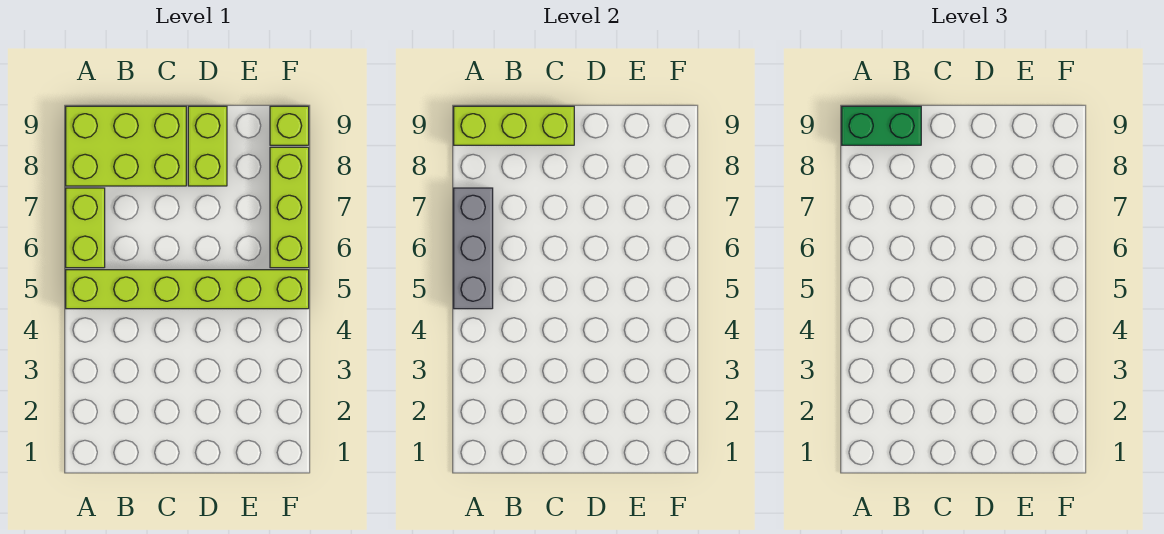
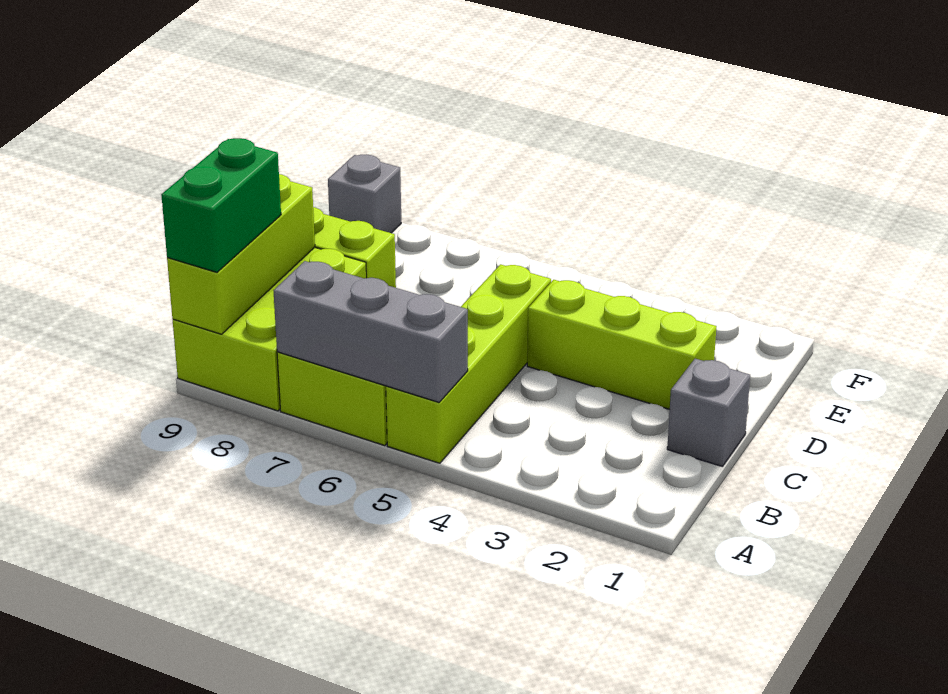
lime 1x6 brick [66,270,309,309] -> lime 1x4 brick [386,264,551,463]
none -> grey 1x1 brick [667,359,750,467]
lime 1x3 brick [270,147,309,268] -> lime 1x3 brick moved to [527,280,717,409]
lime 1x1 brick [270,106,309,145] -> grey 1x1 brick [328,154,401,233]

